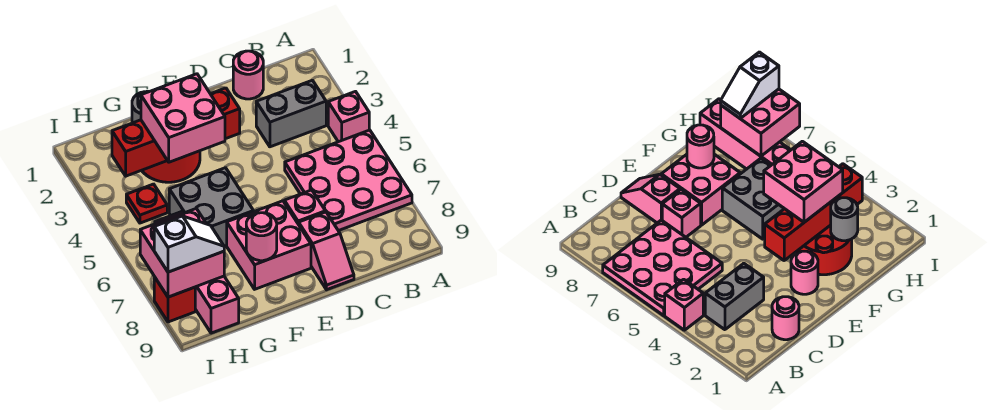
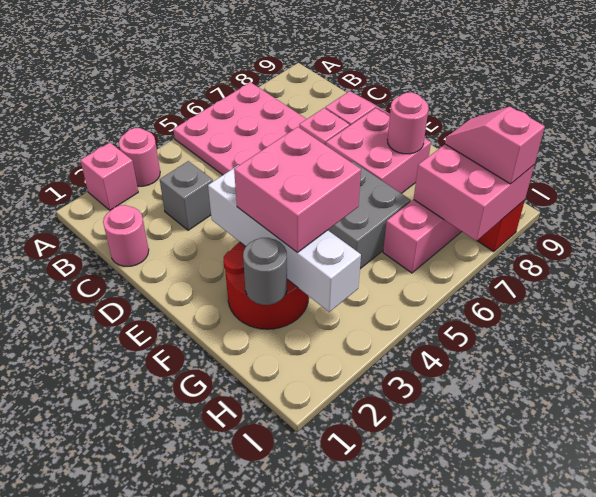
pink 1x1 brick [328,92,369,142] -> pink 1x1 brick moved to [80,143,138,210]
grey 1x2 brick [256,80,326,147] -> grey 1x1 brick [160,161,213,230]
pink 1x1 round brick [791,251,818,294] -> pink 1x1 round brick moved to [119,128,160,186]
red 1x4 brick [112,88,240,176] -> white 1x4 brick [208,165,361,312]
red 1x1 plate [126,184,167,223] -> none
white 1x2 slope [154,216,224,272] -> pink 1x2 slope [445,107,545,184]

